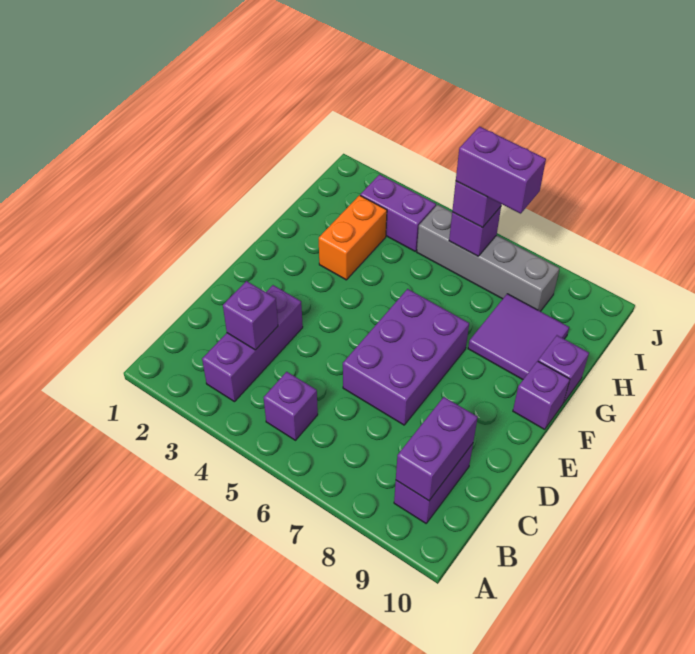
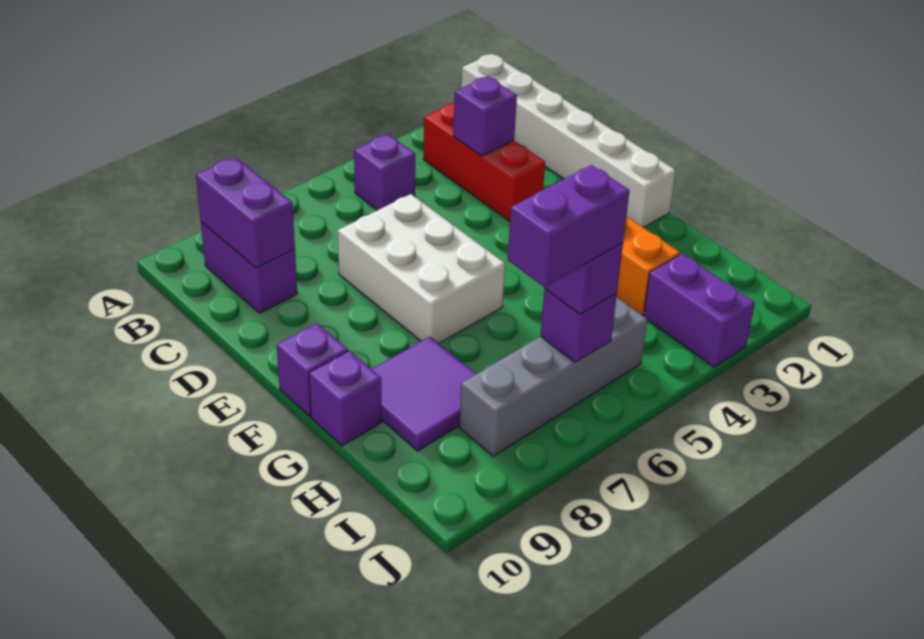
none -> white 1x6 brick [461,54,676,228]
purple 1x3 brick [202,285,303,402] -> red 1x3 brick [424,103,545,221]
purple 2x3 brick [343,289,469,425] -> white 2x3 brick [338,194,505,343]
purple 1x2 brick [360,175,436,251] -> purple 1x2 brick turned to [644,254,755,367]

